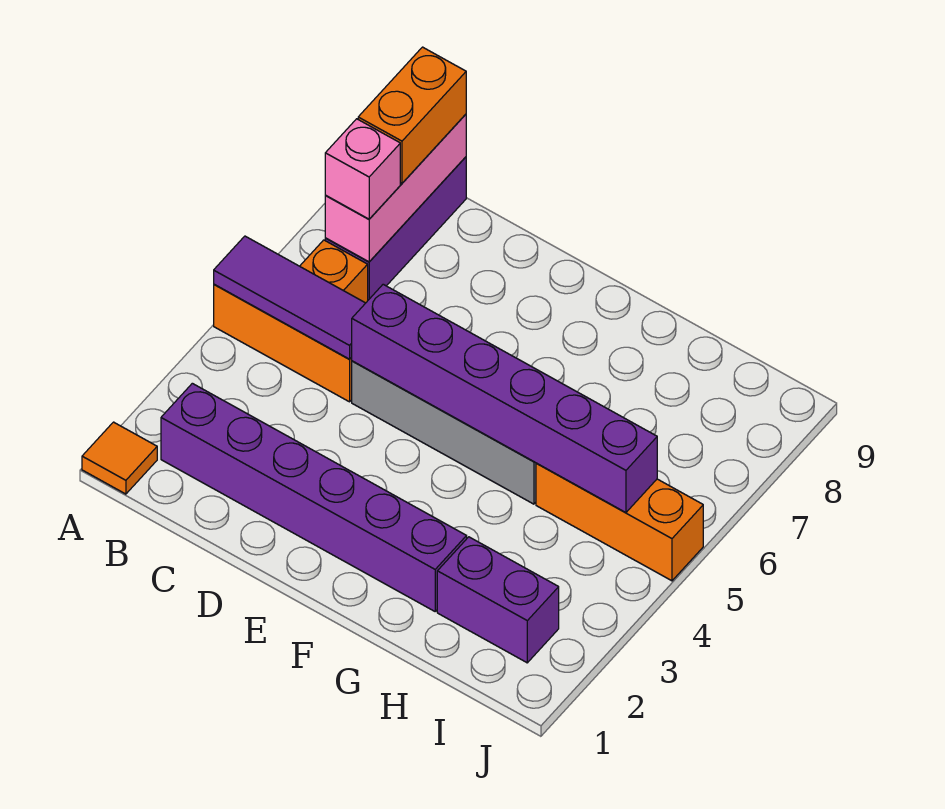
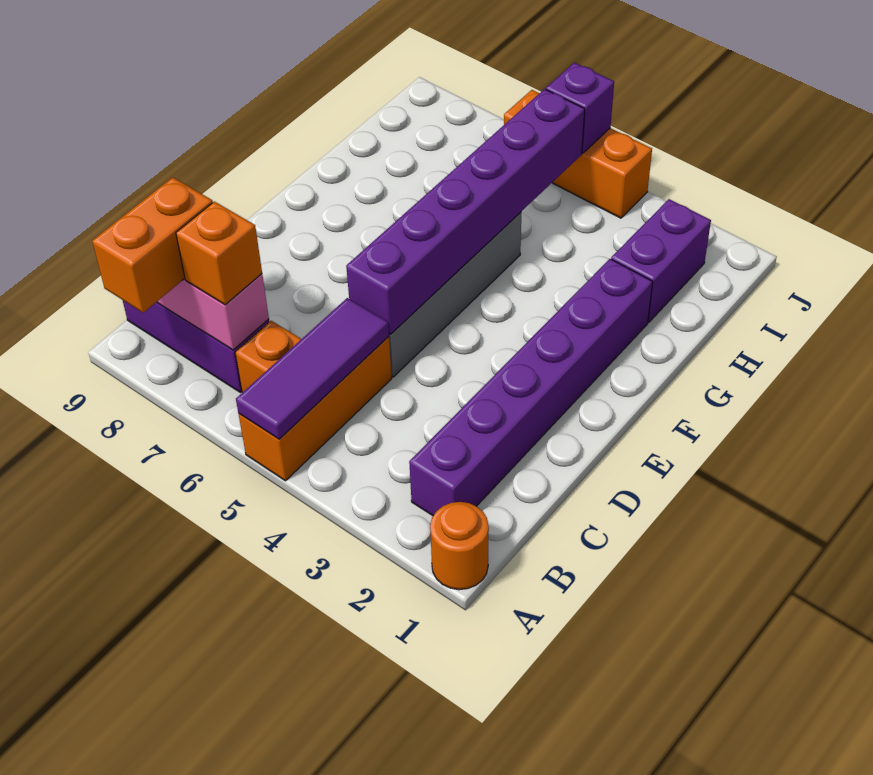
orange 1x1 tile [82,422,157,494] -> orange 1x1 round brick [430,502,489,590]
pink 1x1 brick [325,119,400,219] -> orange 1x1 brick [176,202,262,305]
orange 1x2 brick [358,47,466,183] -> orange 1x2 brick turned to [92,177,213,313]
orange 1x3 brick [536,463,703,581] -> orange 1x3 brick turned to [504,90,652,218]
none -> purple 1x1 brick [546,63,614,153]

